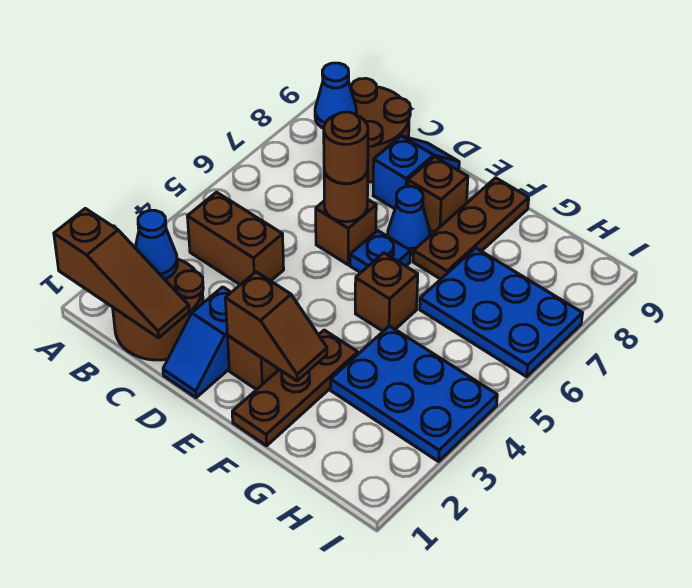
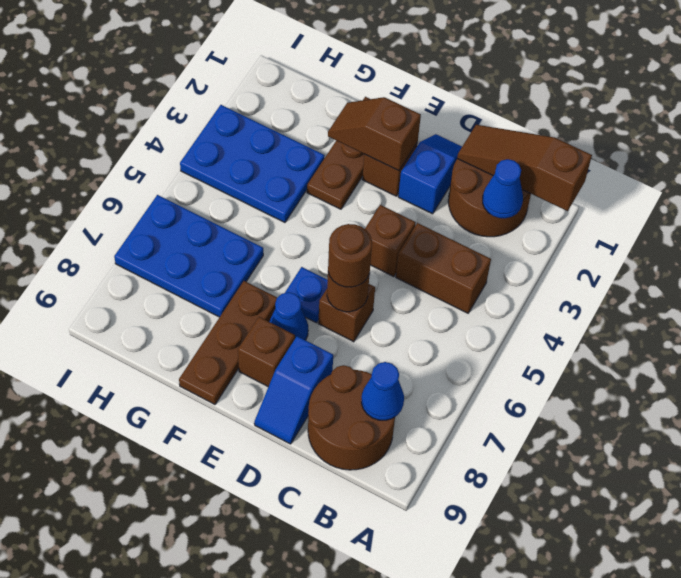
brown 1x1 brick [355,253,418,331] -> brown 1x1 brick moved to [365,205,416,277]

